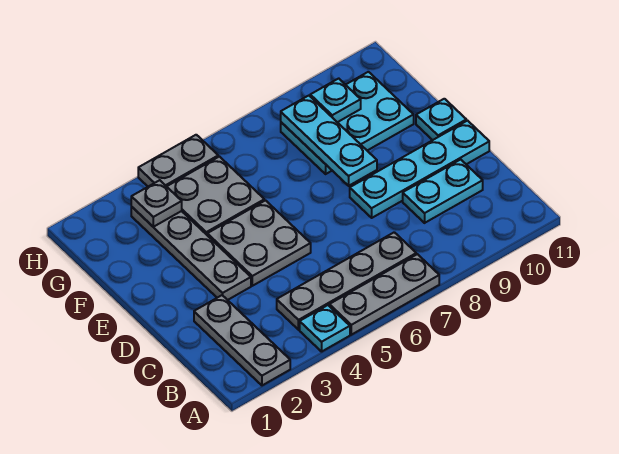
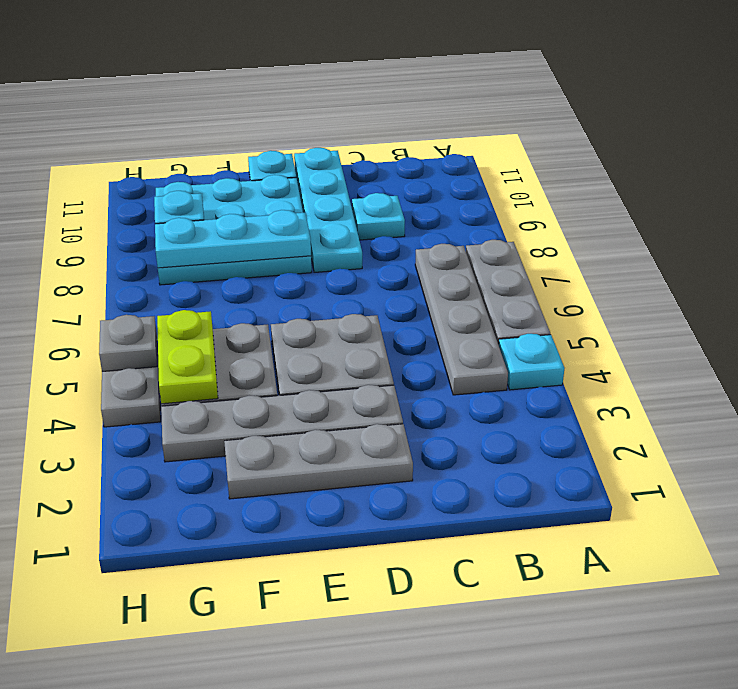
grey 1x3 plate [194,295,290,385] -> grey 1x3 plate moved to [224,424,413,499]
cyan 1x2 plate [403,159,483,223] -> cyan 1x1 plate [352,193,405,240]
cyan 2x3 plate [281,72,414,174] -> cyan 3x3 plate [156,175,312,285]
grey 1x1 plate [131,180,182,227] -> grey 1x1 plate moved to [99,315,157,371]
none -> lime 1x2 plate [157,310,218,404]

